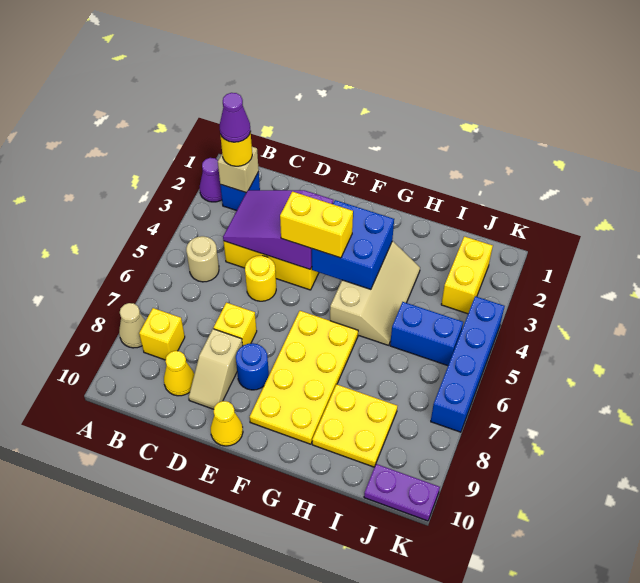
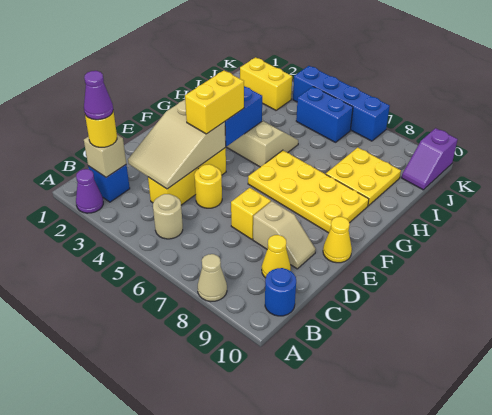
yellow 1x1 brick [139,308,185,360] -> none
purple 2x3 slope [223,190,333,269] -> tan 2x3 slope [128,100,226,189]
blue 1x1 round brick [236,343,269,390] -> blue 1x1 round brick moved to [265,268,296,316]
blue 1x2 brick [390,302,463,366] -> blue 1x2 brick turned to [296,87,353,142]
purple 1x2 plate [364,464,440,521] -> purple 1x2 slope [402,128,458,190]

